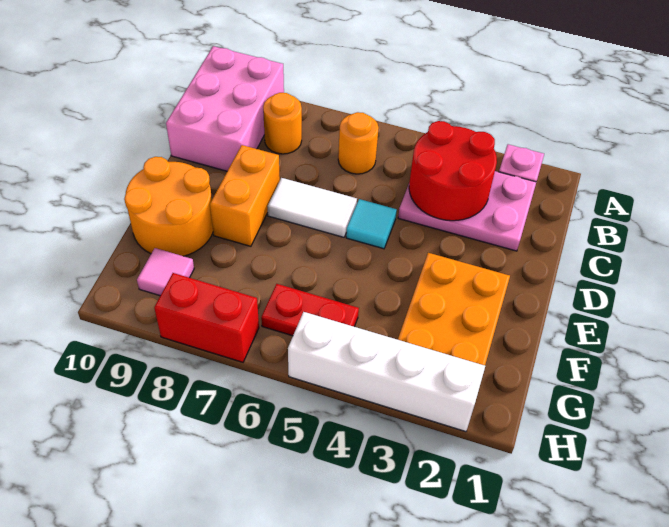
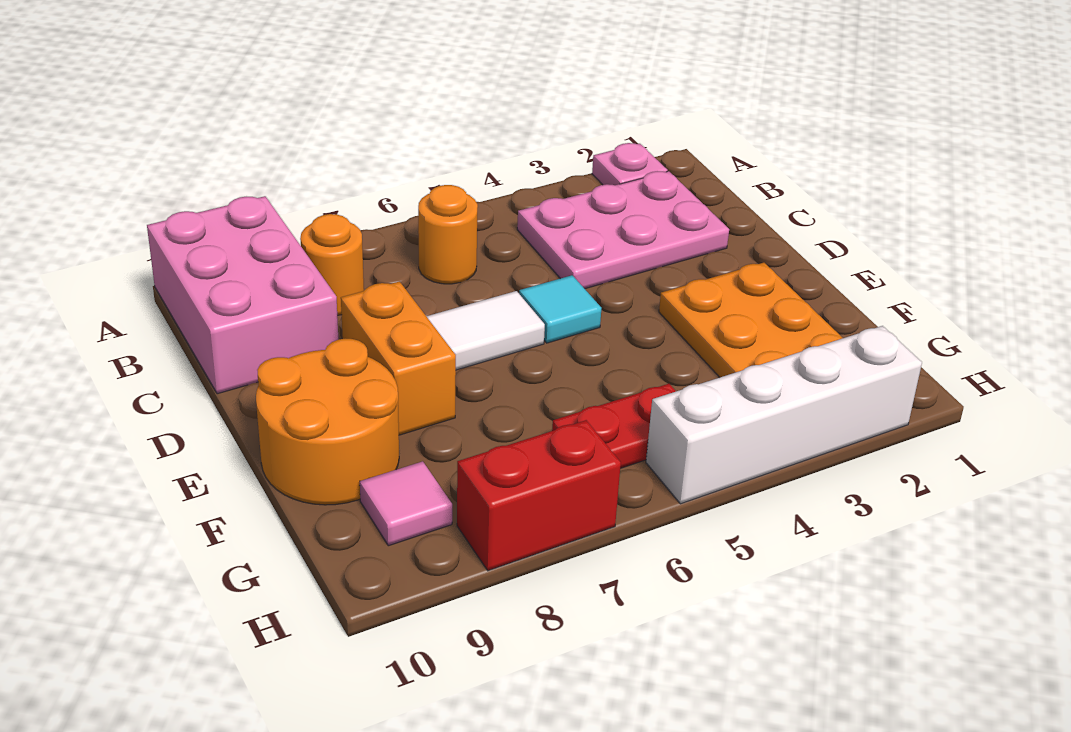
red 2x2 round brick [409,121,497,221] -> none

